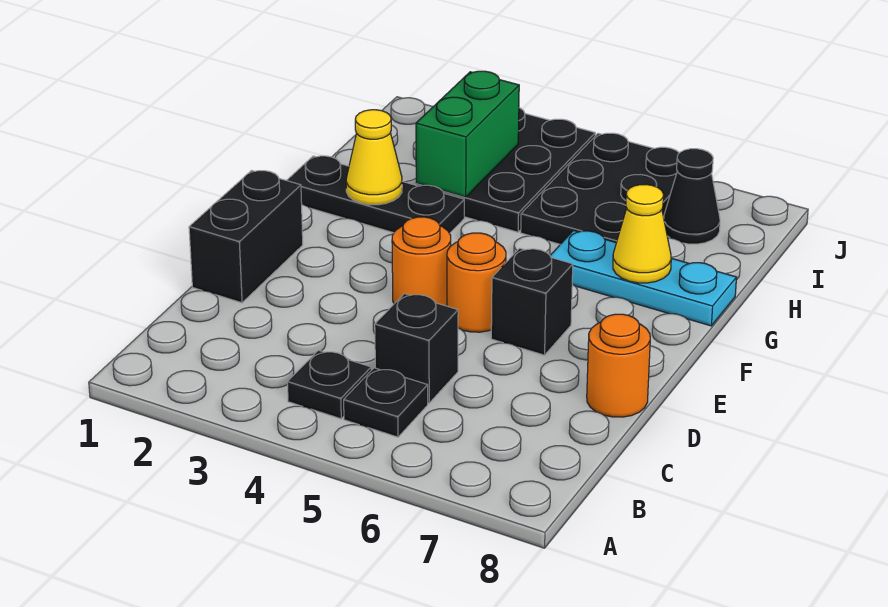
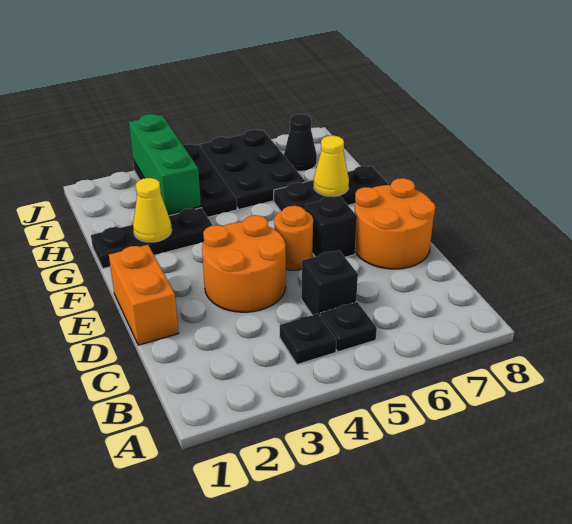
black 1x2 brick [189,171,303,303] -> orange 1x2 brick [109,245,178,345]
orange 1x1 round brick [587,314,650,417] -> orange 2x2 round brick [355,178,436,269]
orange 1x1 round brick [392,217,451,306] -> orange 2x2 round brick [202,215,286,312]
cyan 1x3 plate [550,230,737,326] -> black 1x3 plate [274,166,388,211]
green 1x2 brick [416,71,519,197] -> green 1x3 brick [129,114,201,215]

